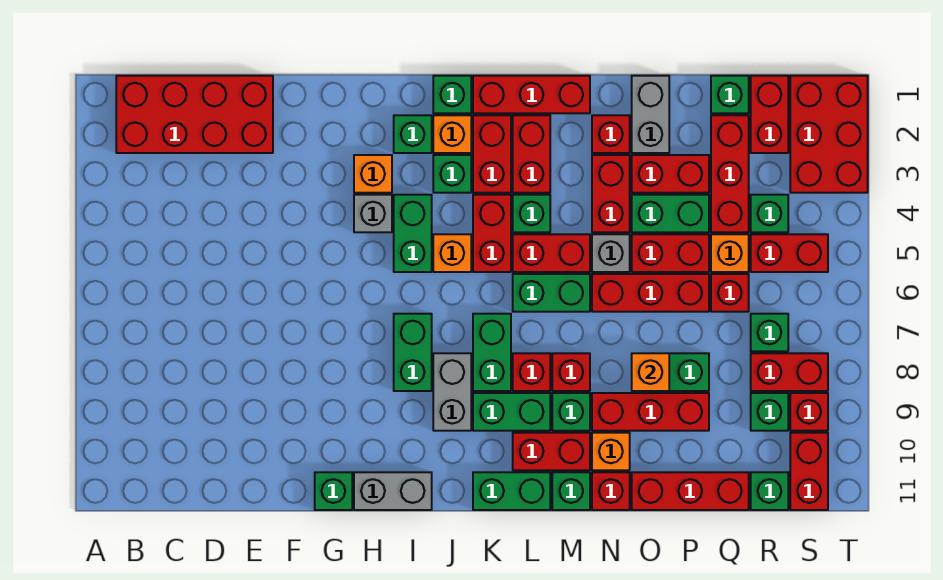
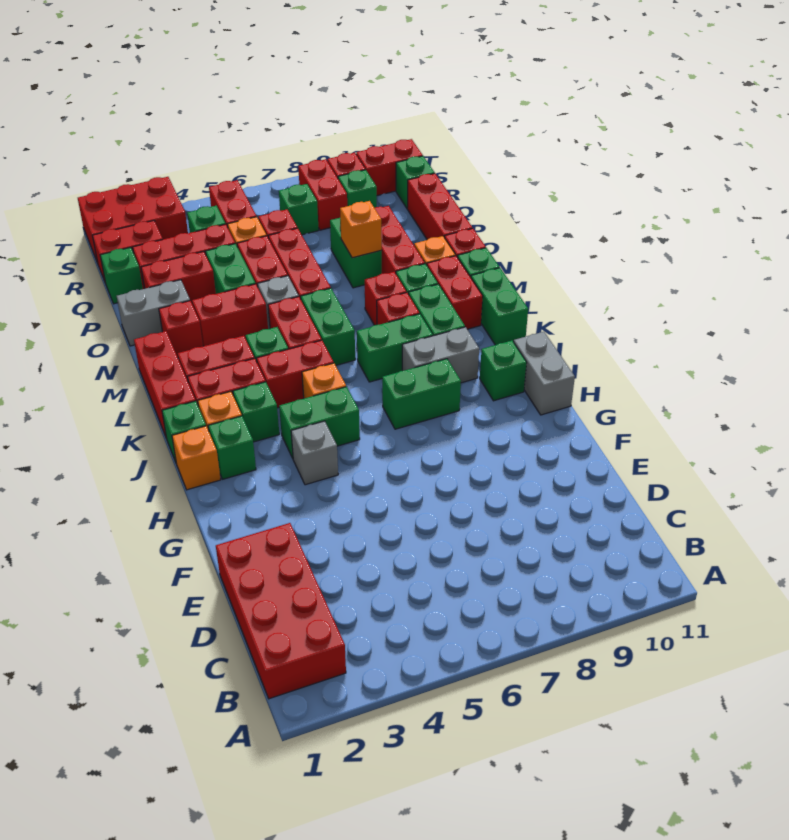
green 1x1 brick [315,472,352,510] -> green 1x1 brick moved to [480,341,527,401]
orange 1x1 brick [354,155,392,193] -> orange 1x1 brick moved to [172,426,221,490]
red 1x2 brick [632,155,709,193] -> red 1x2 brick turned to [141,251,216,305]

